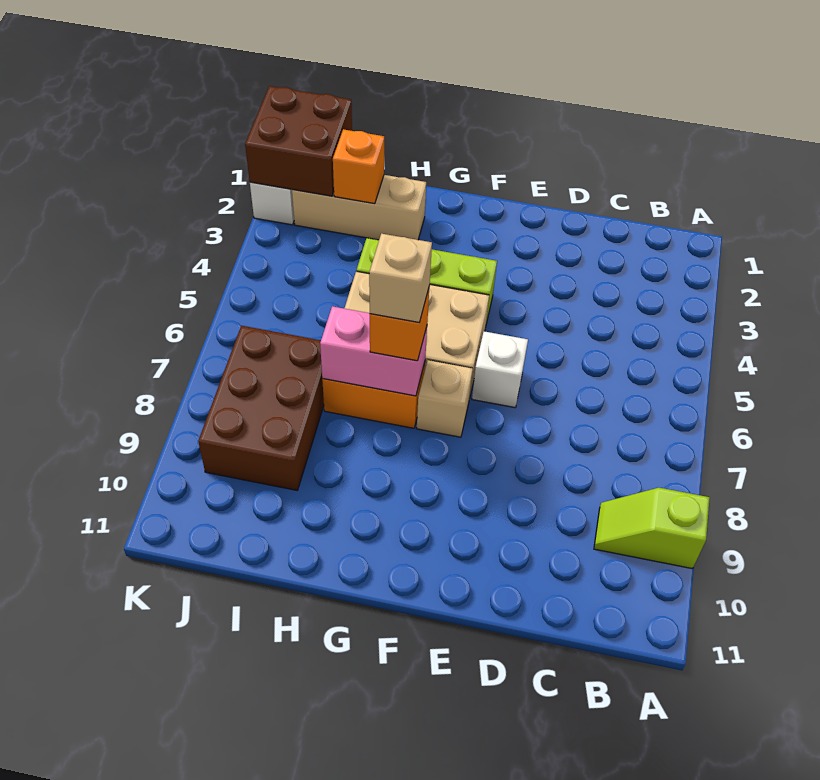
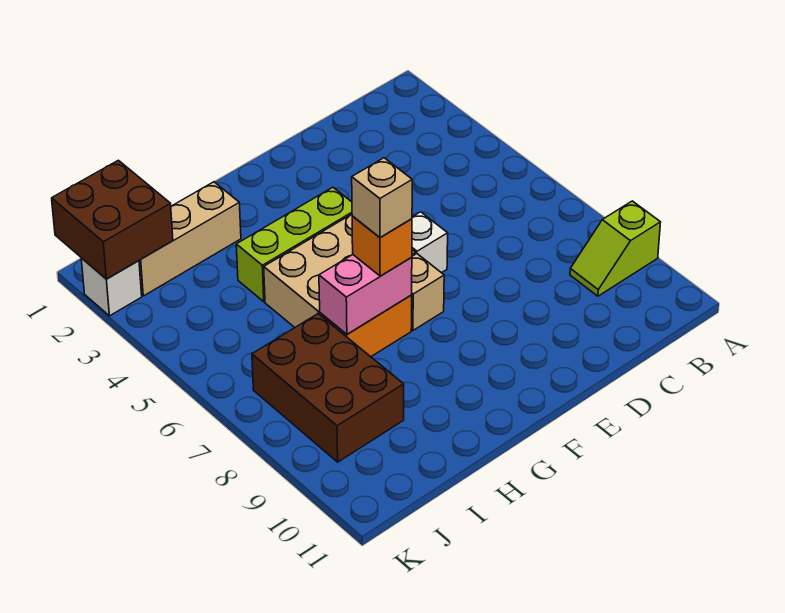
orange 1x1 brick [333,129,384,204] -> none

